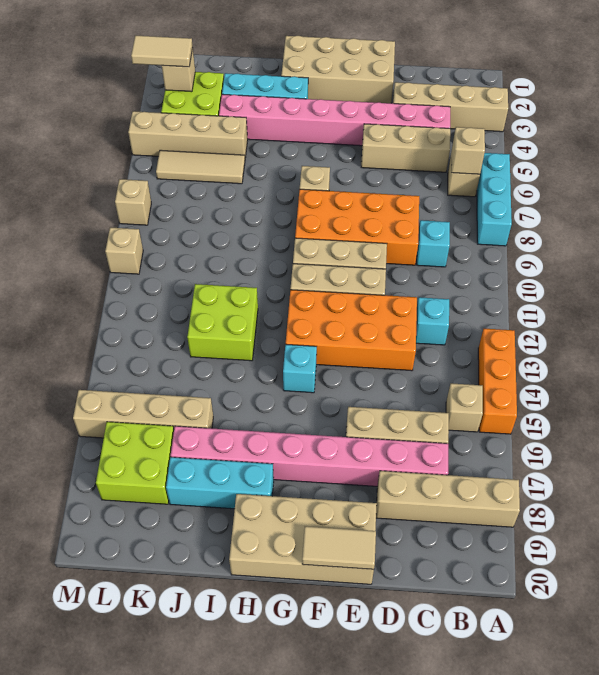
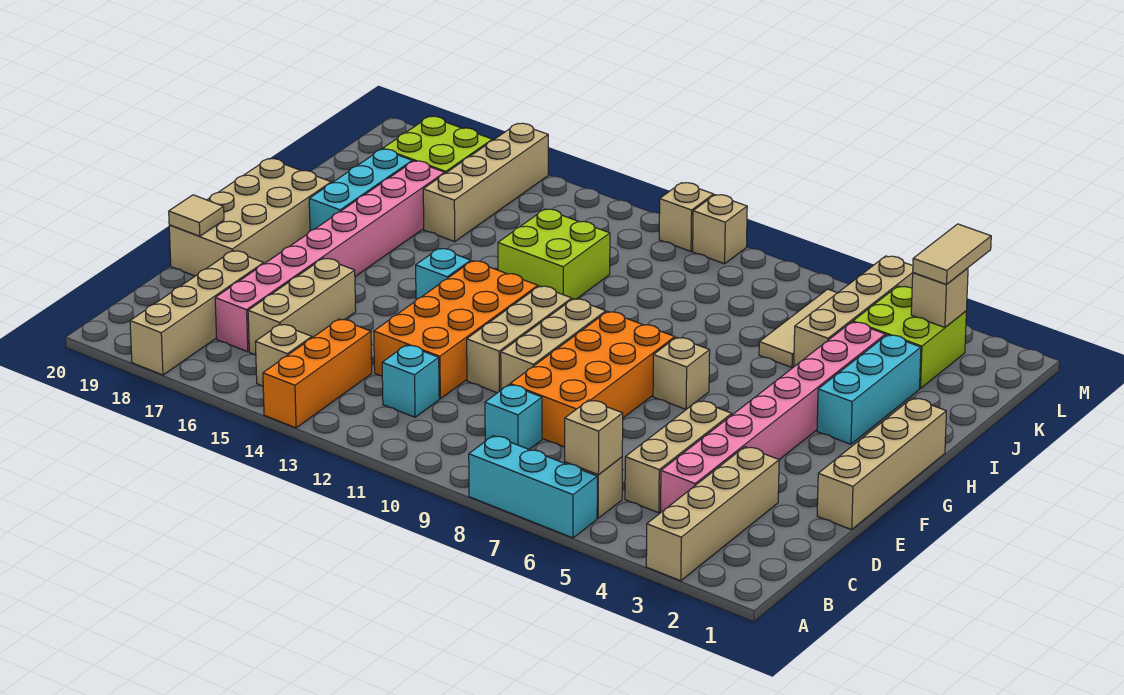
orange 1x3 brick [478,329,517,434] -> orange 1x3 brick turned to [263,319,372,428]
tan 2x4 brick [281,36,395,103] -> tan 1x4 brick [817,398,946,530]
tan 1x2 tile [302,526,376,569] -> tan 1x1 tile [169,195,224,236]
tan 1x1 brick [115,179,151,225] -> tan 1x1 brick moved to [659,183,714,251]

